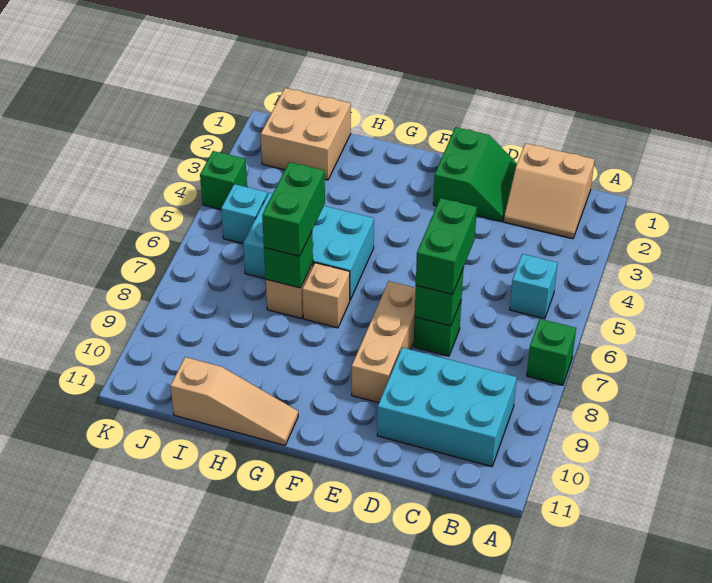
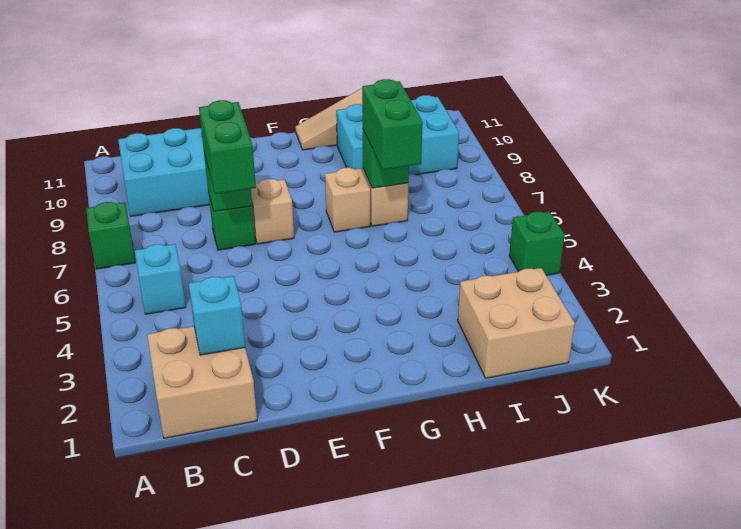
tan 2x2 slope [504,143,595,239] -> tan 2x2 brick [147,326,257,438]
green 2x2 slope [433,127,517,222] -> none
tan 1x3 brick [352,281,416,403] -> tan 1x1 brick [251,179,294,244]
cyan 2x3 brick [243,193,374,300] -> cyan 2x3 brick moved to [336,95,459,175]
cyan 1x1 brick [221,184,267,244] -> cyan 1x1 brick moved to [188,276,245,355]

